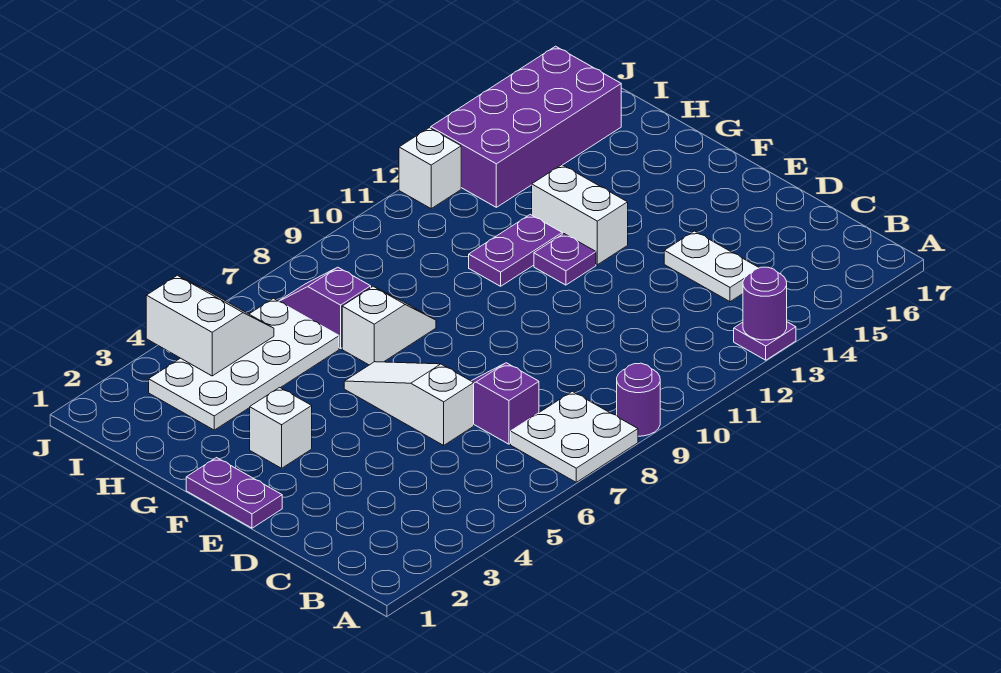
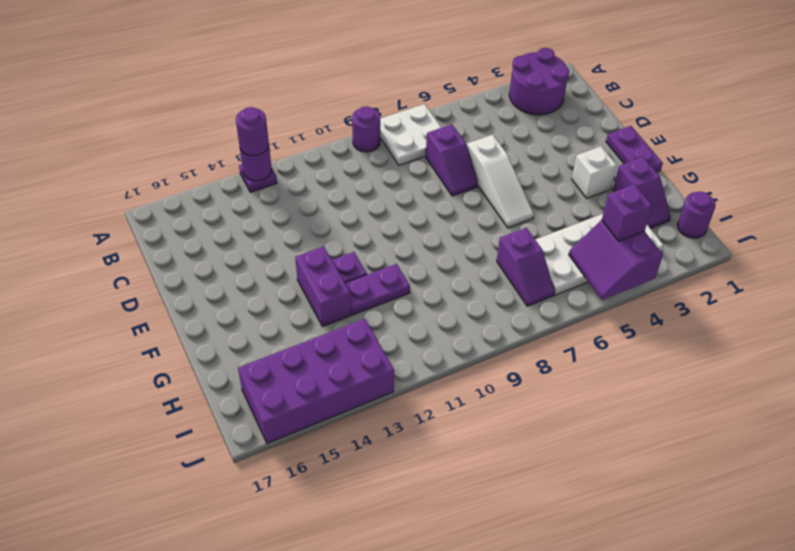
none -> purple 2x2 round brick [509,48,569,115]
none -> purple 1x1 round brick [236,107,269,156]
white 1x2 plate [664,231,759,302] -> none
white 1x2 brick [532,165,628,265] -> purple 1x2 brick [295,246,351,326]
none -> purple 1x2 slope [613,157,671,229]
white 1x2 slope [342,286,436,365] -> none
none -> purple 1x1 round brick [678,192,716,238]
white 2x2 slope [146,275,274,376] -> purple 2x2 slope [569,220,663,300]
none -> purple 1x1 brick [602,184,652,241]
white 1x1 brick [399,128,461,209] -> none

